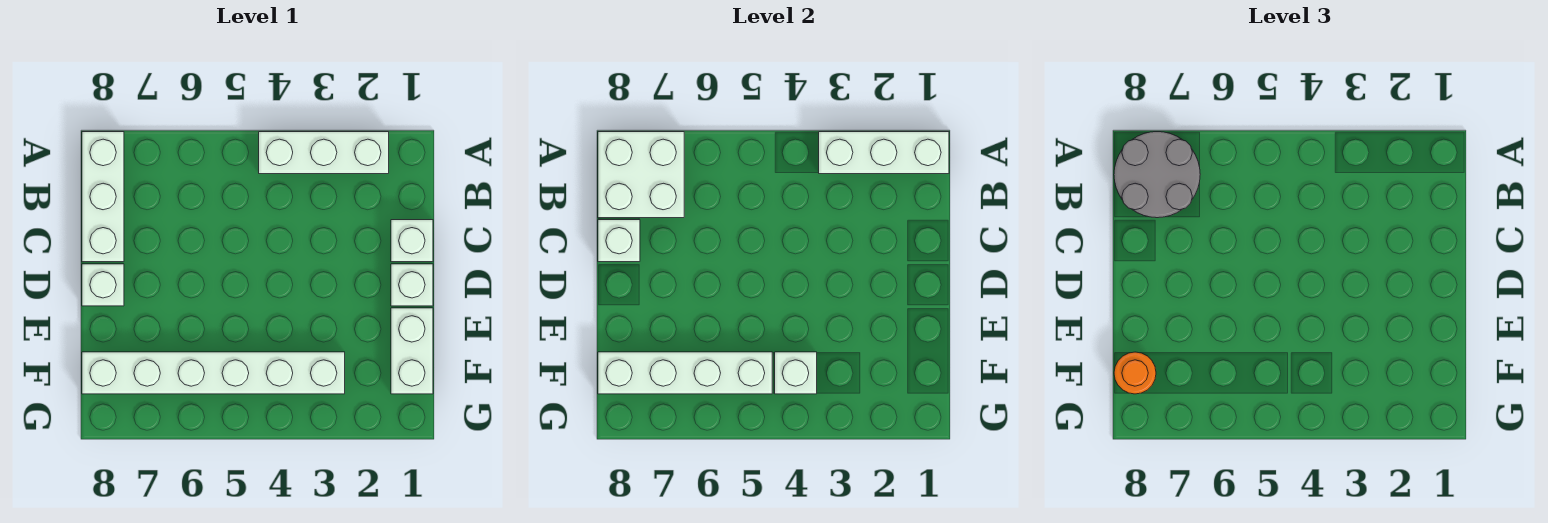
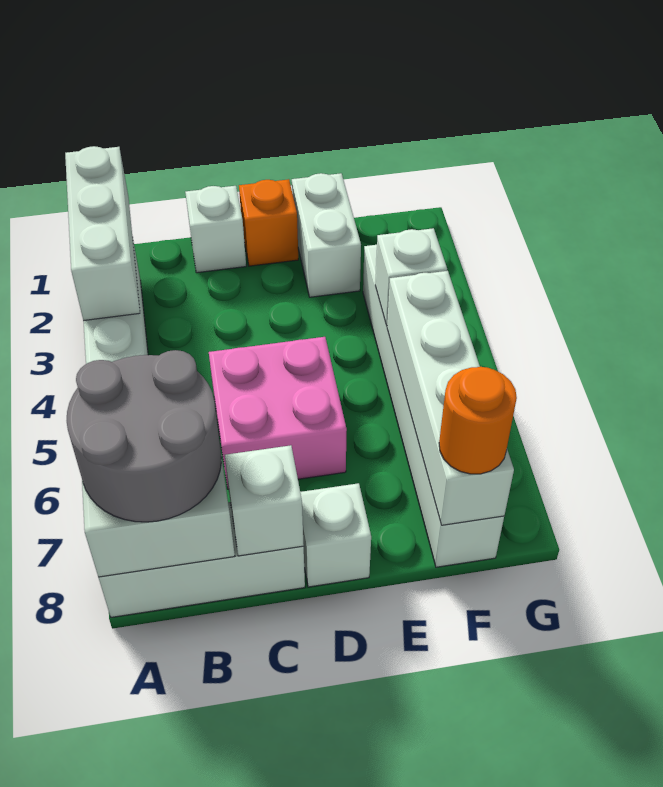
none -> pink 2x2 brick [209,337,347,489]
white 1x1 brick [391,264,433,306] -> orange 1x1 brick [239,179,298,266]
white 1x2 brick [391,308,433,394] -> white 1x2 brick turned to [292,173,361,297]

